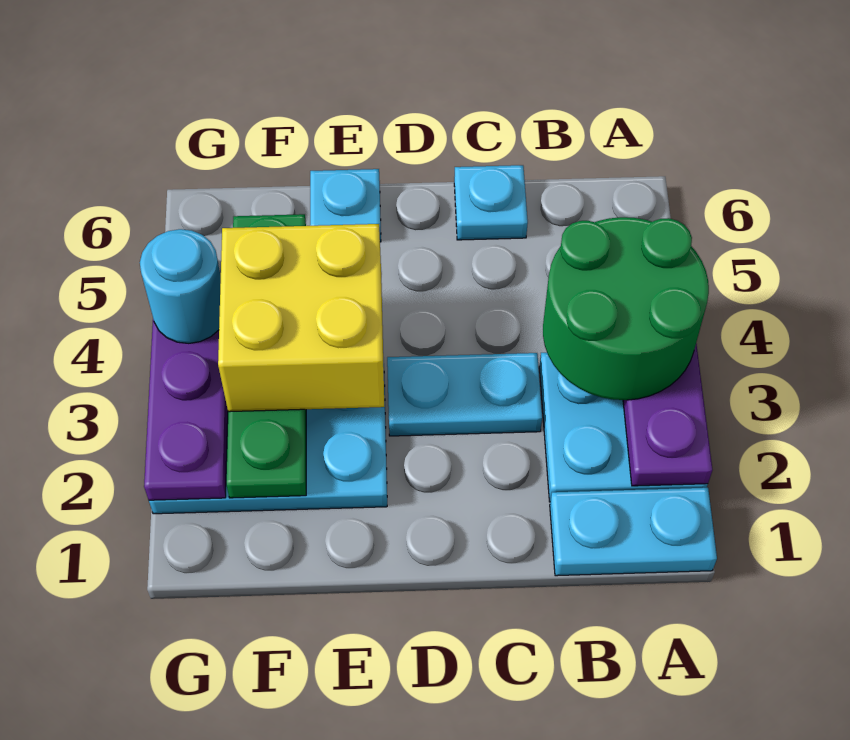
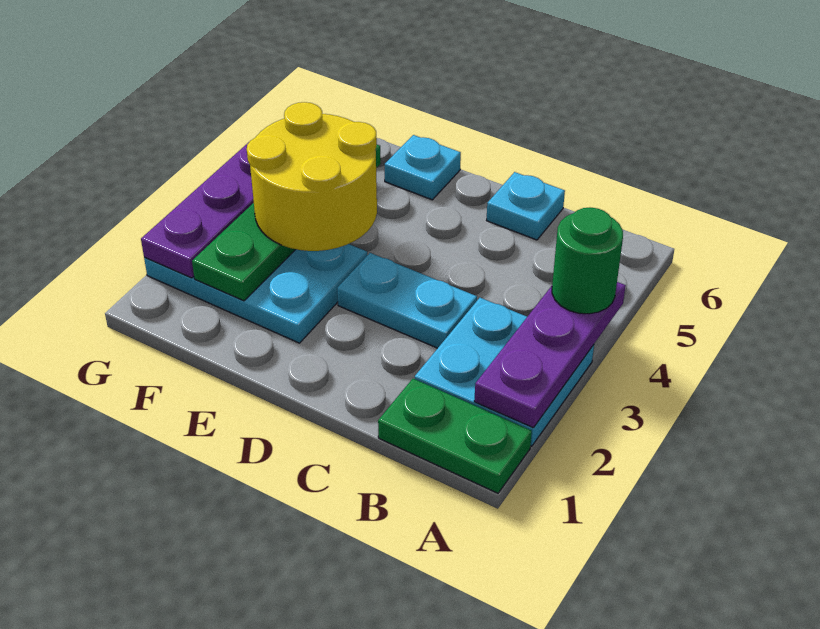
cyan 1x2 plate [550,488,717,576] -> green 1x2 plate [378,379,532,493]
green 2x2 round brick [543,217,709,400] -> green 1x1 round brick [552,208,623,314]
yellow 2x2 brick [218,224,384,412] -> yellow 2x2 round brick [247,102,377,251]
cyan 1x1 round brick [140,229,221,343] -> none

